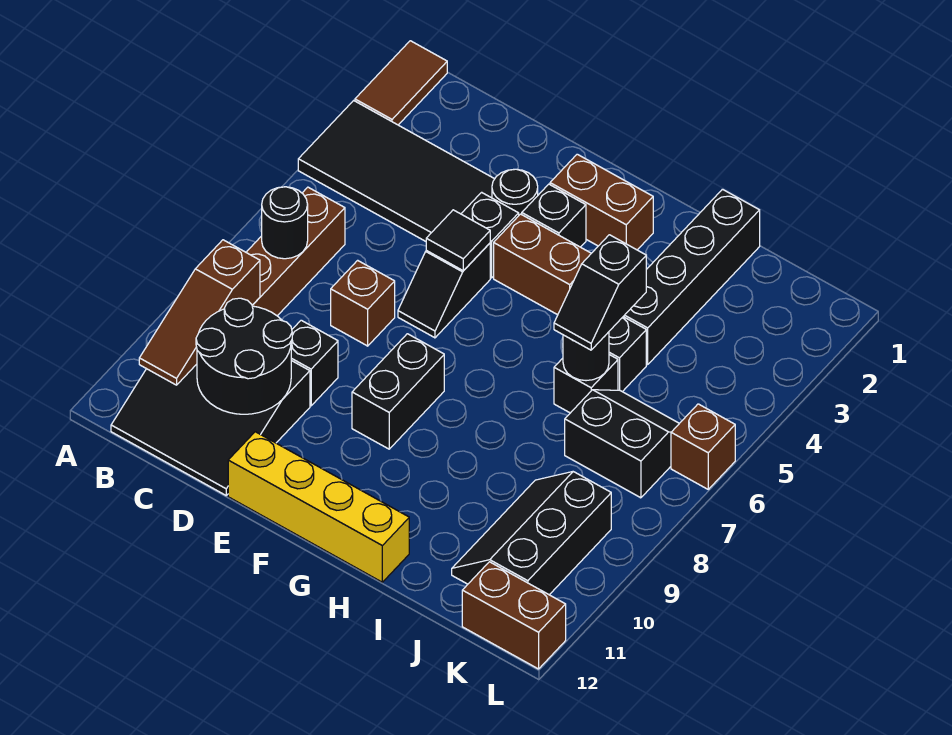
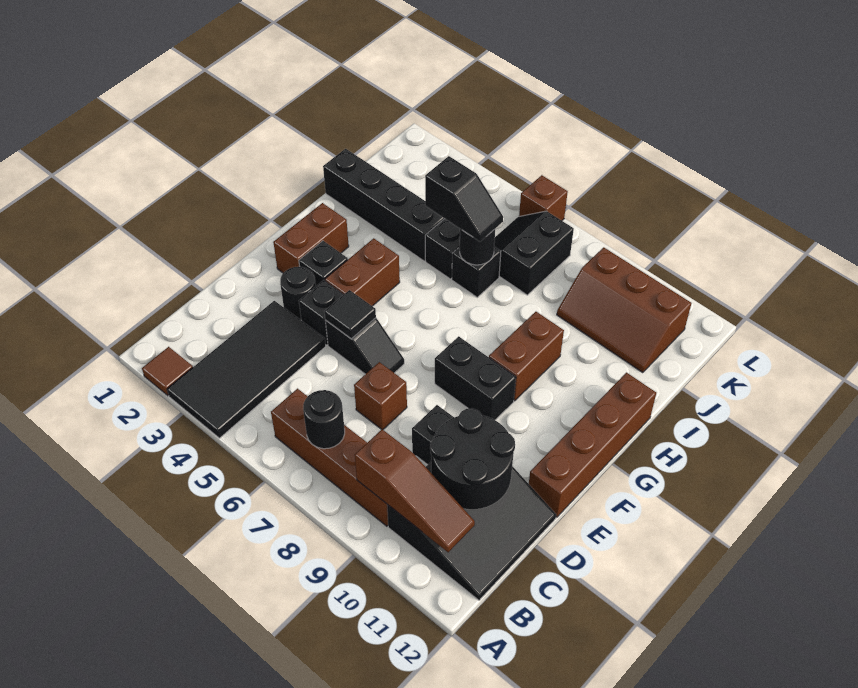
brown 1x2 tile [355,41,447,125] -> brown 1x1 tile [142,347,193,396]
yellow 1x4 brick [228,432,409,582] -> brown 1x4 brick [529,373,656,517]
black 2x3 slope [452,472,611,595] -> brown 2x3 slope [557,247,692,373]
brown 1x2 brick [462,562,566,669] -> brown 1x2 brick moved to [489,312,564,401]

